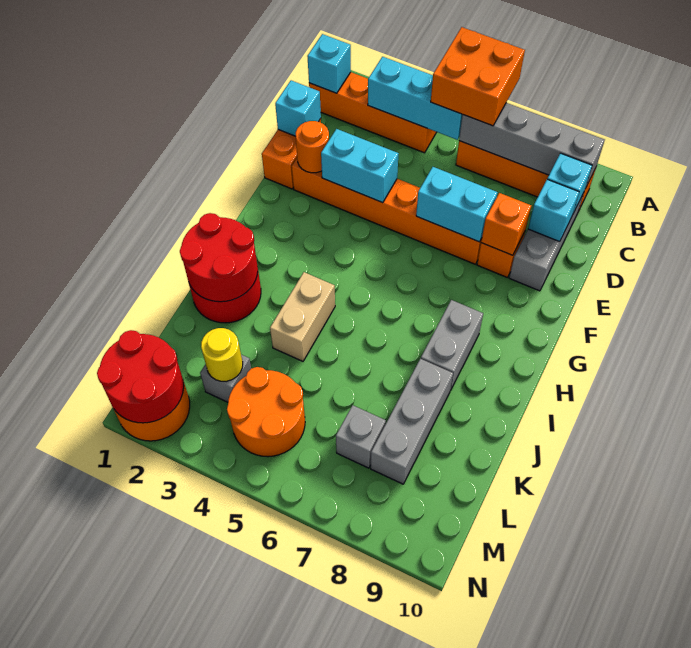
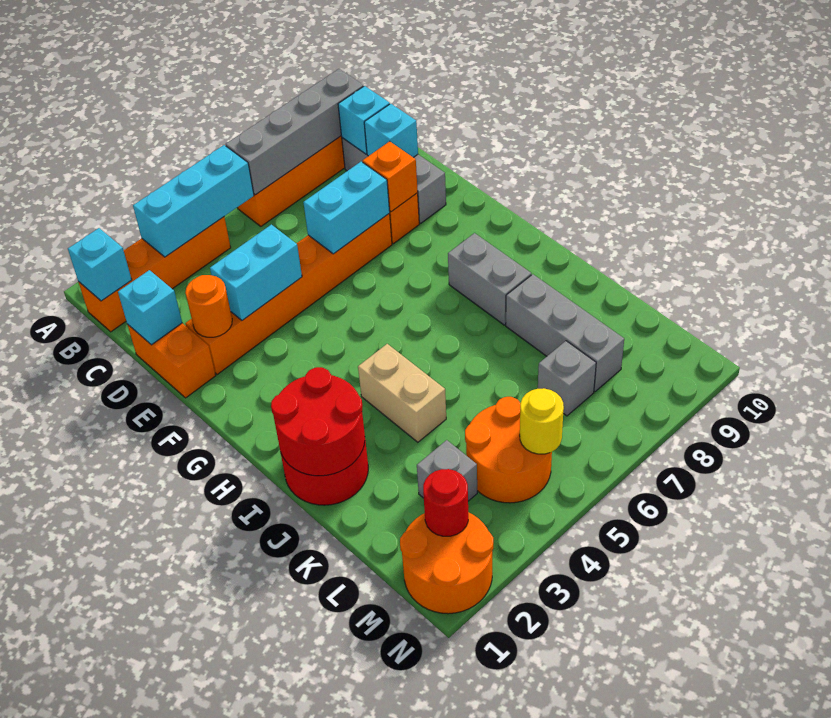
orange 2x2 brick [431,27,525,126] -> none
yellow 1x1 round brick [201,328,243,381] -> yellow 1x1 round brick moved to [520,388,564,454]
red 2x2 round brick [97,330,184,423] -> red 1x1 round brick [423,469,468,536]

